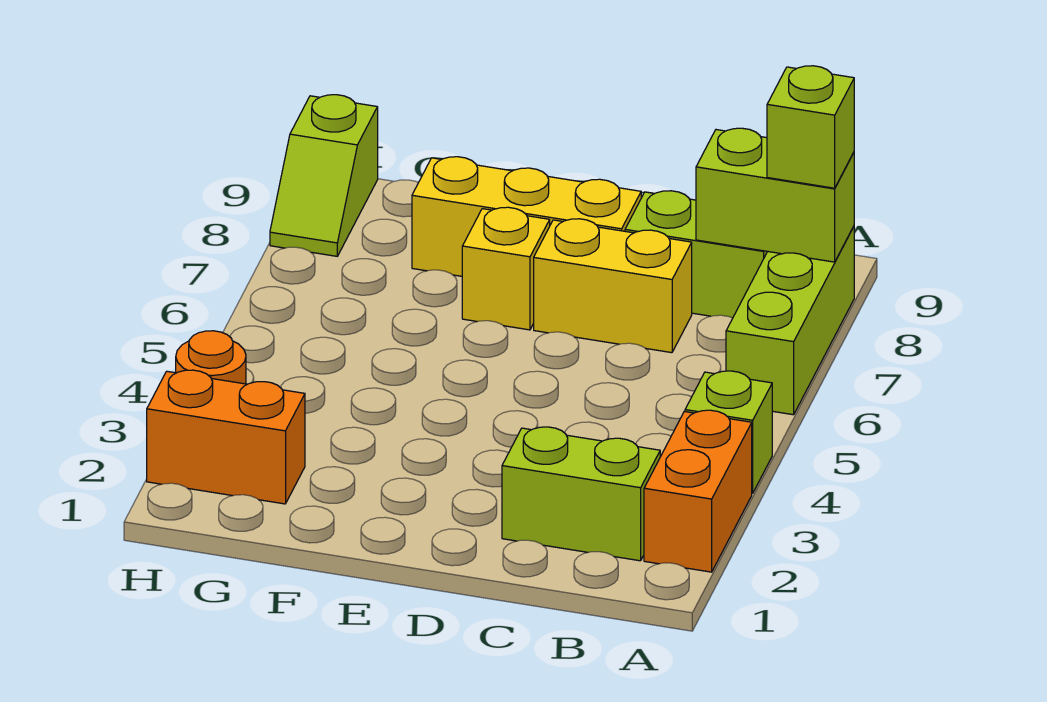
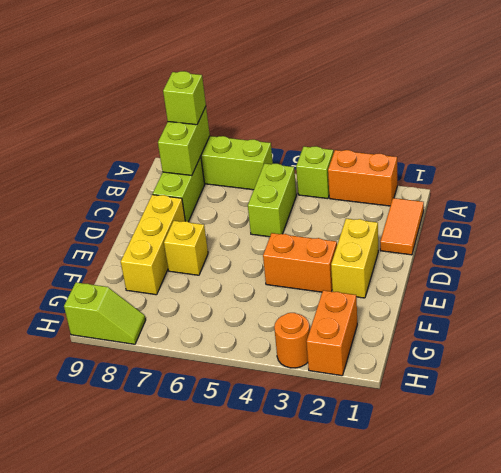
none -> orange 1x2 tile [380,198,424,255]
lime 1x2 brick [502,427,660,561] -> lime 1x2 brick moved to [248,163,296,237]
yellow 1x2 brick [534,219,692,353] -> yellow 1x2 brick moved to [331,219,378,298]
none -> orange 1x2 brick [263,233,337,292]

